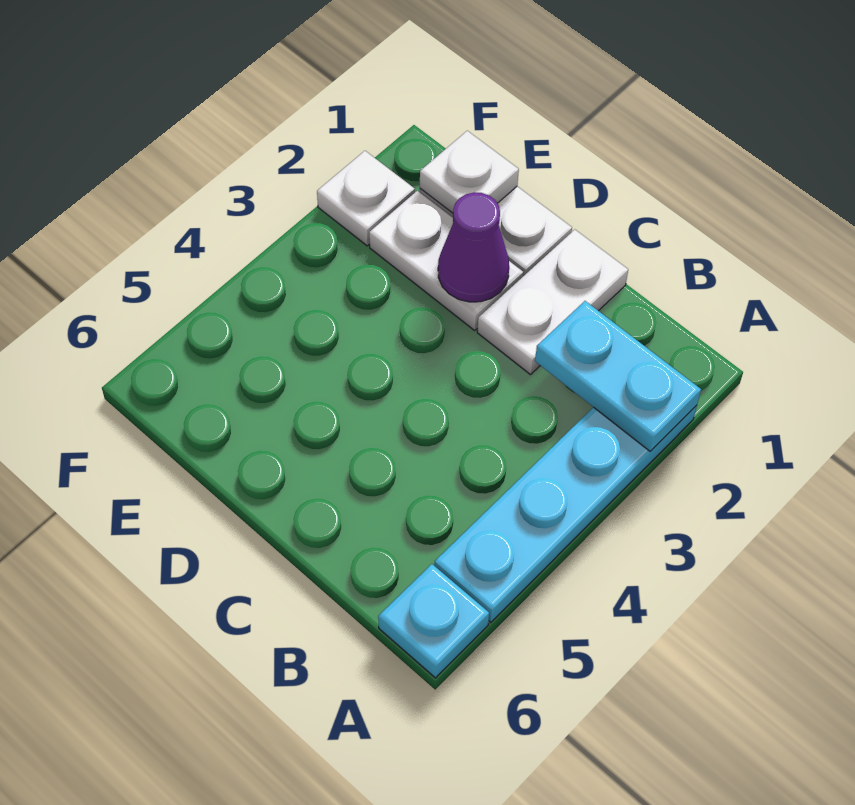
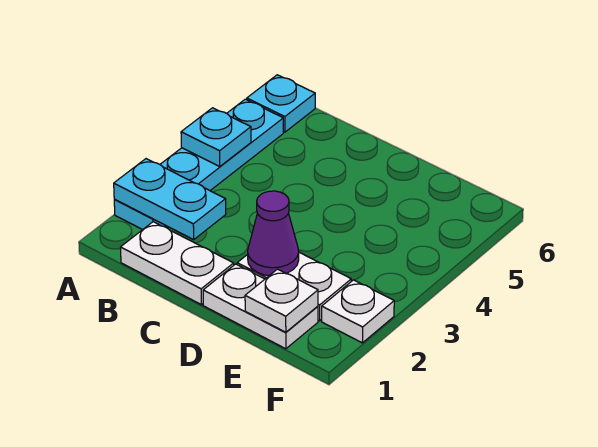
none -> cyan 1x1 plate [181,108,251,166]
white 1x2 plate [477,230,628,375] -> white 1x2 plate turned to [121,222,234,305]

